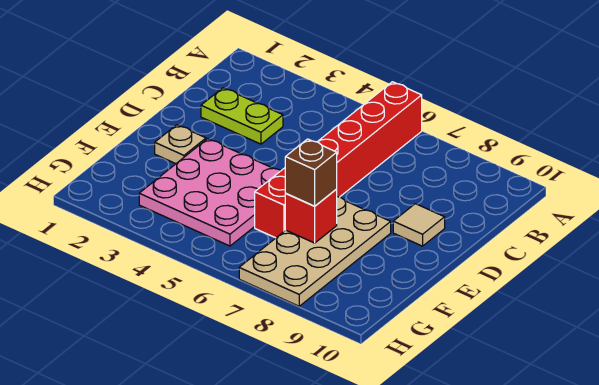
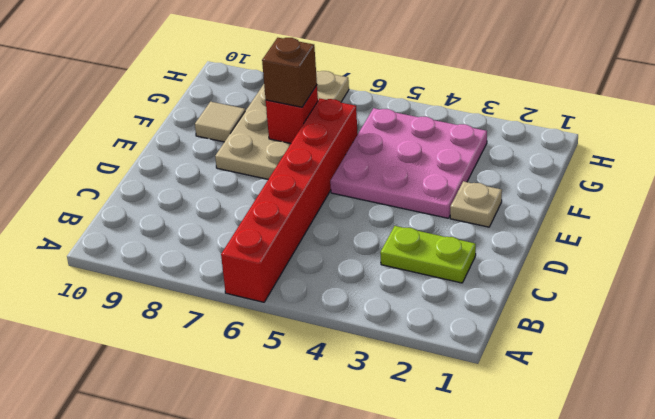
tan 1x1 tile [393,204,445,246] -> tan 1x1 tile moved to [195,102,245,142]

